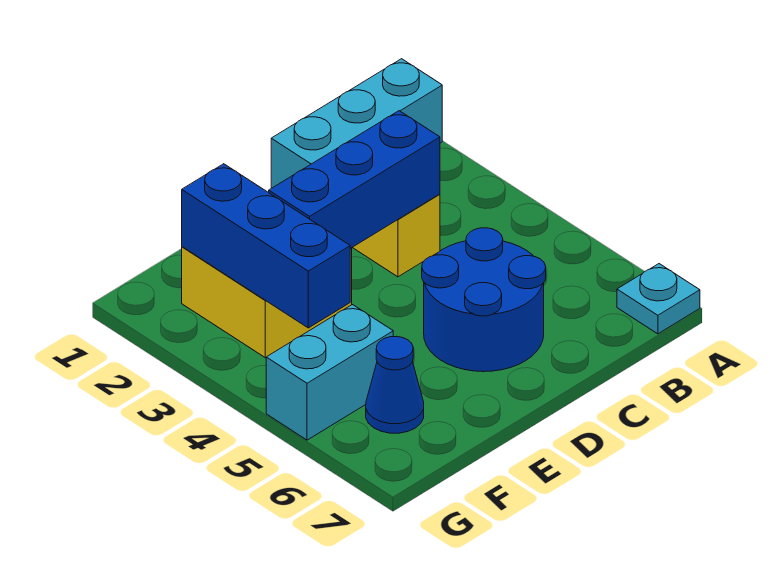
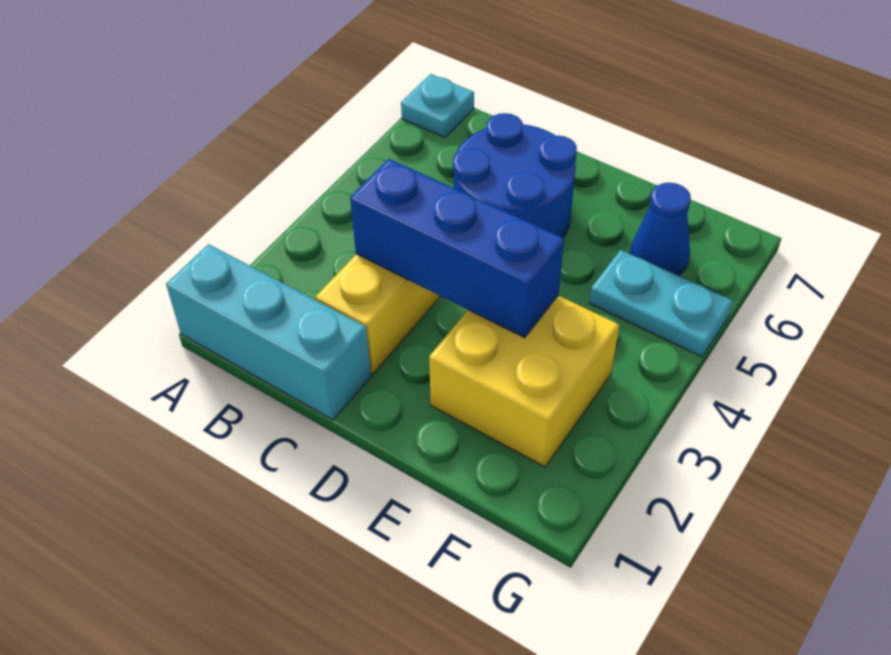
blue 1x3 brick [182,164,350,328] -> none
cyan 1x2 brick [266,305,393,440] -> cyan 1x2 plate [589,250,733,357]

